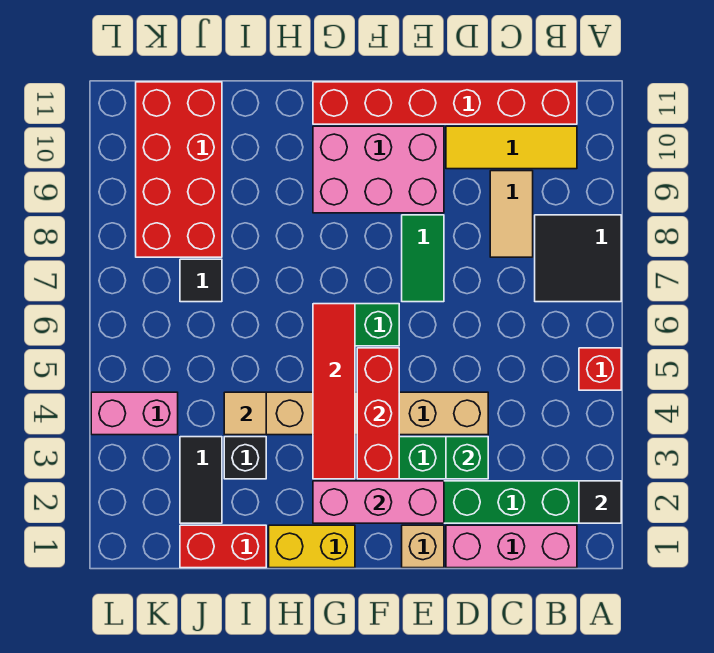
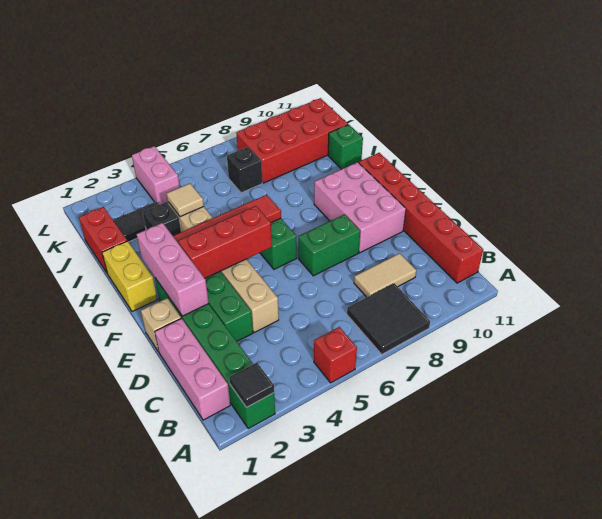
yellow 1x3 tile [446,126,577,169] -> none
green 1x1 brick [446,437,488,479] -> green 1x1 brick moved to [328,125,363,169]
green 1x2 tile [402,215,444,302] -> green 1x2 brick [298,214,360,276]
black 1x1 tile [180,259,222,302] -> black 1x1 brick [227,147,262,193]

